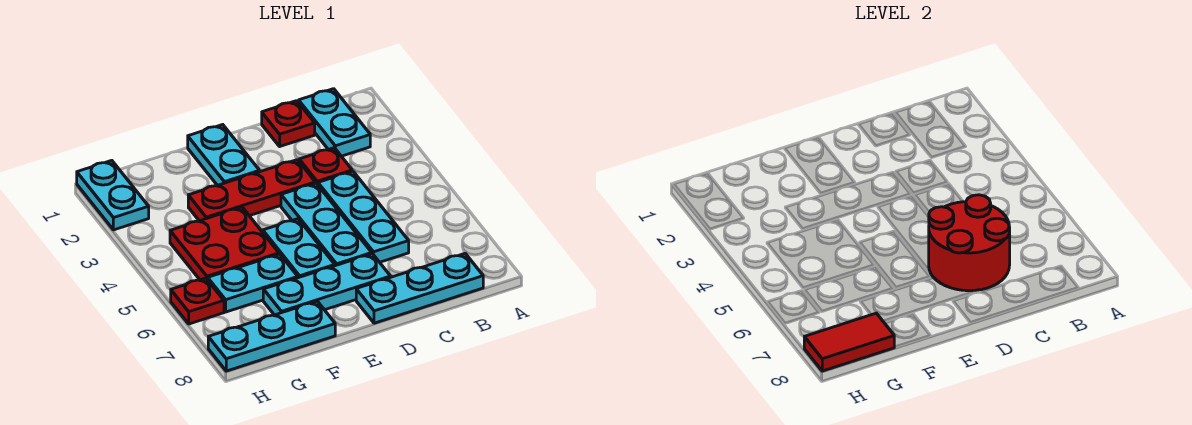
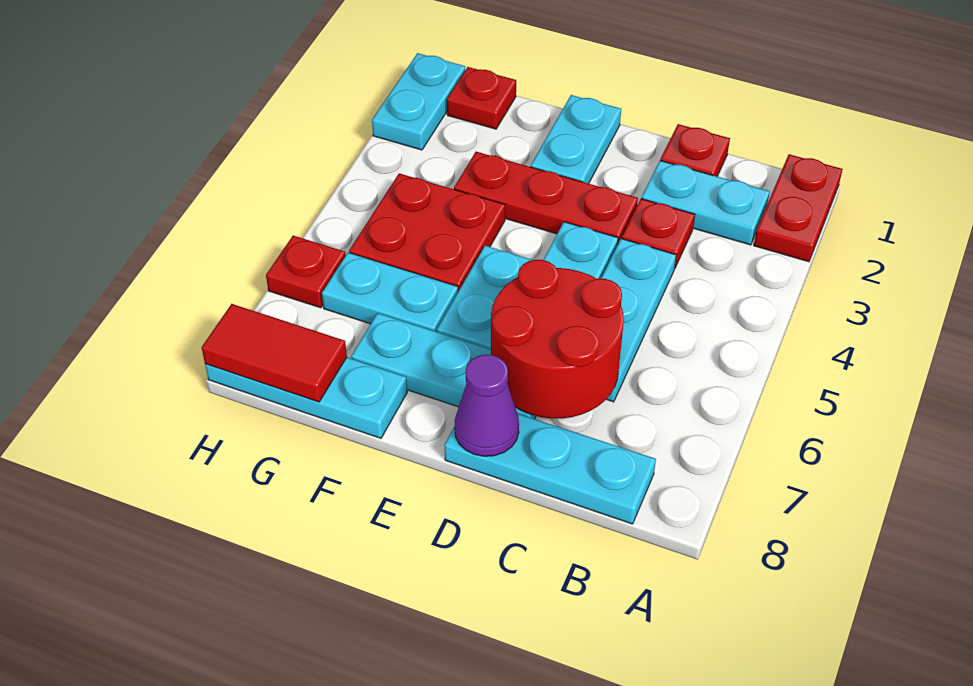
none -> red 1x2 plate [754,154,843,262]
cyan 1x2 plate [299,89,370,156] -> cyan 1x2 plate turned to [641,161,770,245]
none -> purple 1x1 cone [455,355,519,456]
none -> red 1x1 plate [447,67,516,129]

